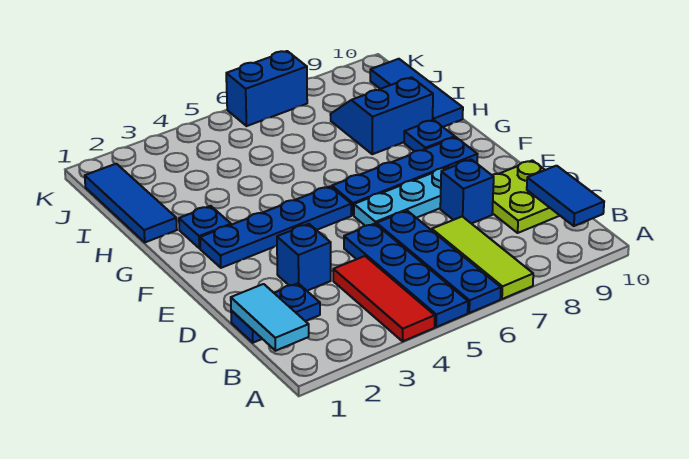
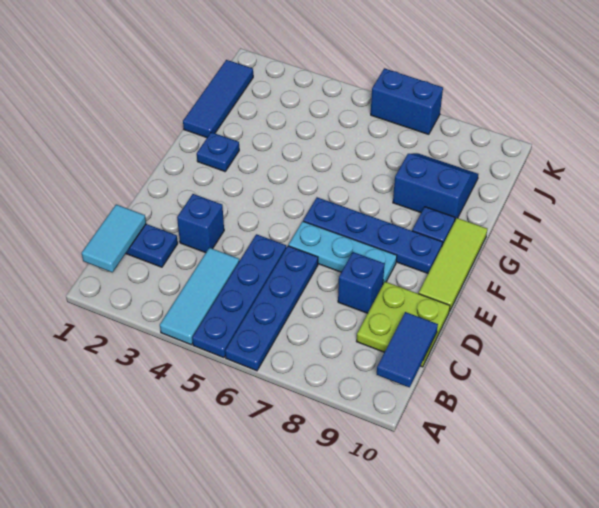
red 1x3 tile [333,256,435,341] -> cyan 1x3 tile [160,248,239,345]
lime 1x3 tile [432,216,533,299] -> lime 1x3 tile moved to [419,218,487,312]
blue 1x4 plate [200,186,351,268] -> none
blue 1x3 tile [370,59,463,127] -> none

